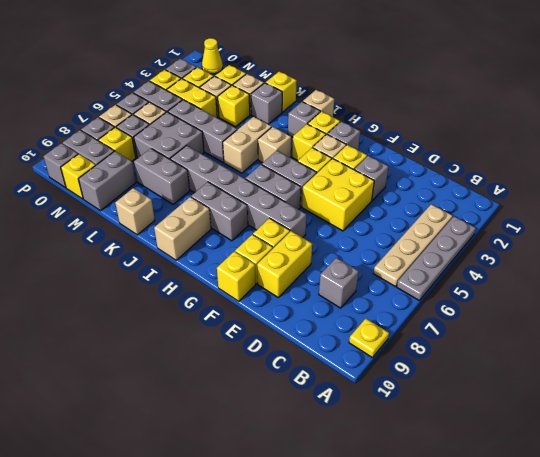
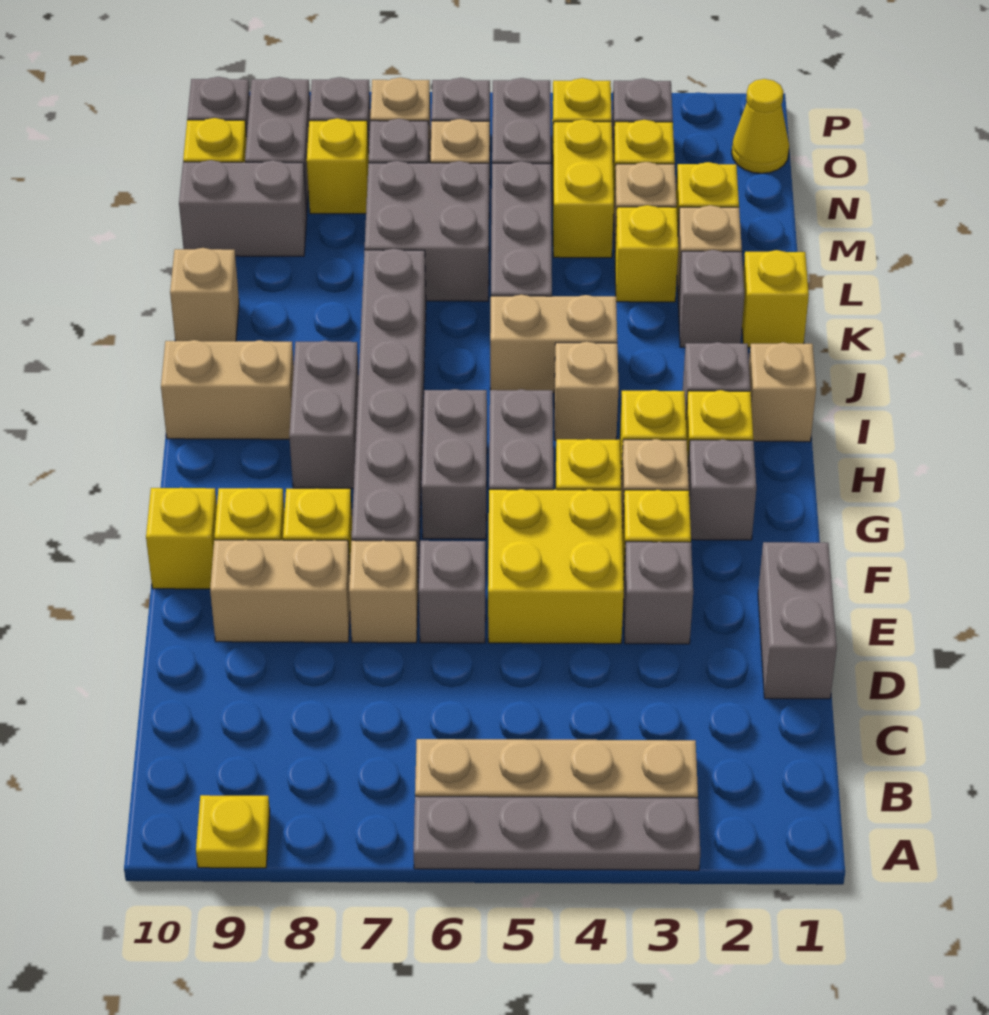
grey 1x1 brick [319,258,359,308] -> grey 1x1 brick moved to [419,541,485,643]
none -> tan 1x1 brick [349,540,418,643]
yellow 1x2 brick [257,231,312,297] -> tan 1x2 brick [210,540,350,642]
grey 1x2 brick [134,148,190,204] -> grey 1x2 brick moved to [758,542,837,699]

